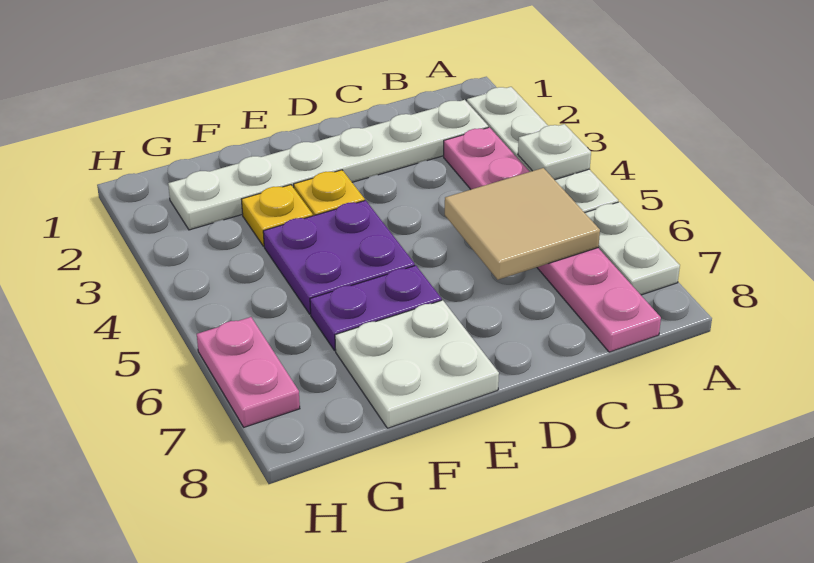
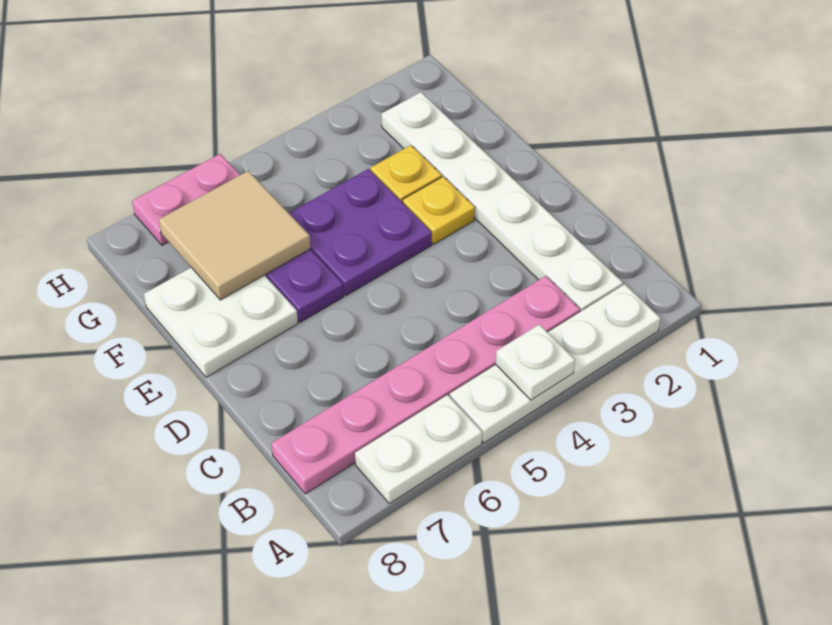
tan 2x2 tile [445,168,600,280] -> tan 2x2 tile moved to [159,171,310,300]

